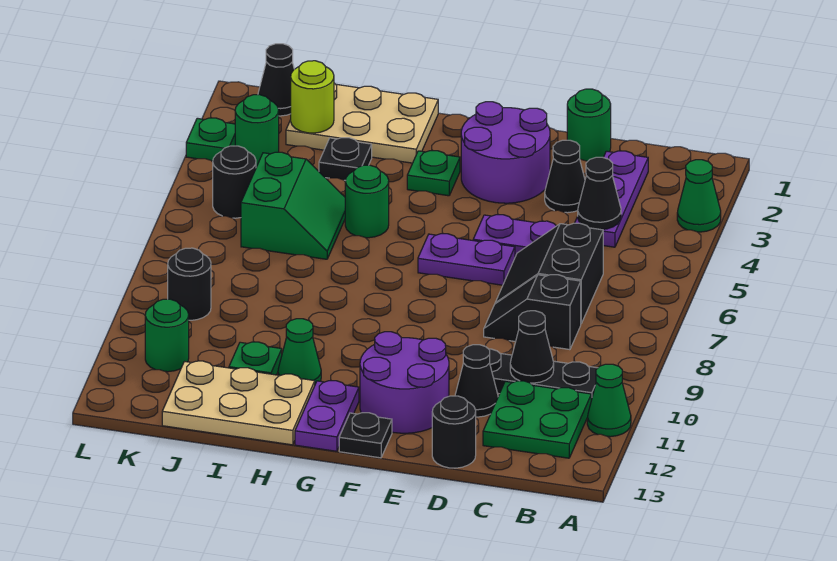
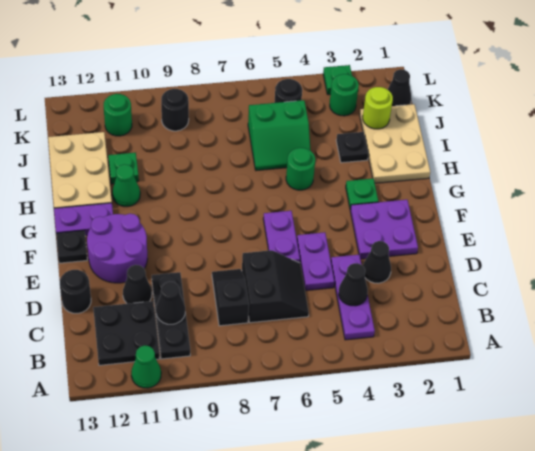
green 1x1 cone [677,160,721,232] -> none
green 2x2 plate [483,381,591,458] -> black 2x2 plate [93,301,160,365]
purple 1x3 plate [575,151,648,247] -> purple 1x3 plate turned to [331,255,375,340]
black 2x2 slope [495,223,603,323] -> black 2x2 slope turned to [242,250,309,323]
green 1x1 round brick [567,89,611,161] -> none
purple 2x2 round brick [461,102,550,203] -> purple 2x2 plate [350,200,418,259]

